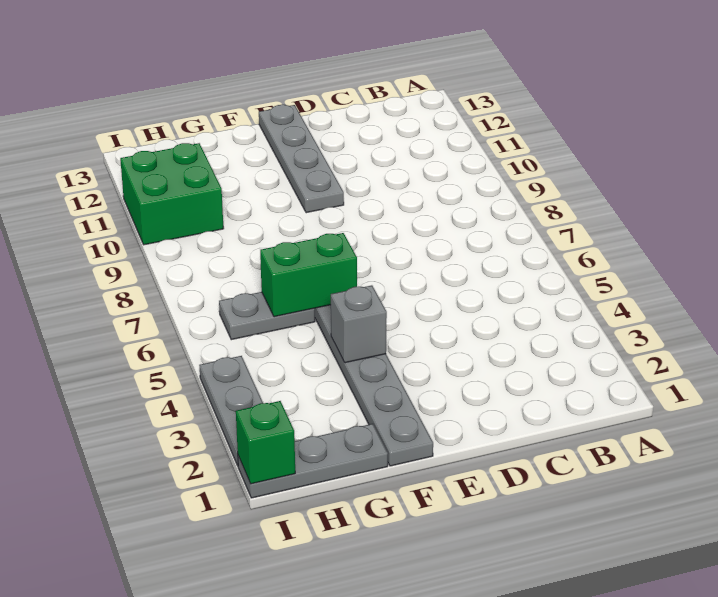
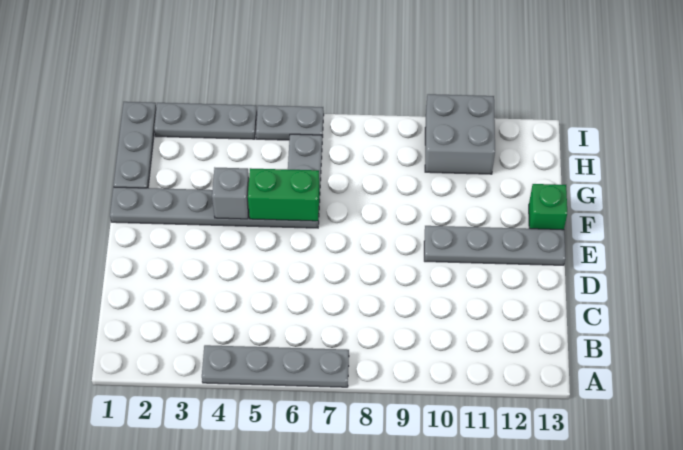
none -> grey 1x4 plate [202,345,349,387]
green 1x2 brick [260,233,357,317] -> green 1x2 brick turned to [248,168,319,221]
green 2x2 brick [120,143,224,245] -> grey 2x2 brick [425,94,495,174]
green 1x1 brick [236,401,295,484] -> green 1x1 brick moved to [529,184,567,230]
none -> grey 1x2 plate [256,105,324,140]

